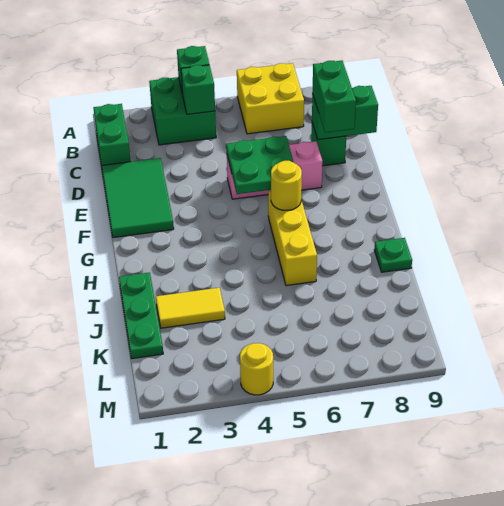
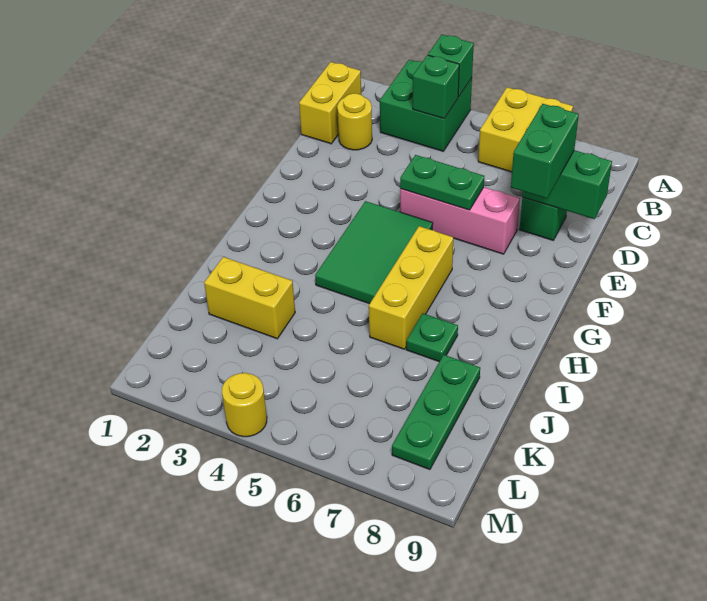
green 1x2 brick [93,104,131,166] -> yellow 1x2 brick [299,62,361,144]
green 2x3 tile [102,158,174,238] -> green 2x3 tile moved to [315,201,433,304]
green 2x2 plate [226,136,294,194] -> green 1x2 plate [400,155,484,210]
yellow 1x1 round brick [271,161,302,210] -> yellow 1x1 round brick moved to [337,93,372,150]
green 1x3 plate [119,272,163,359] -> green 1x3 plate moved to [392,355,480,470]
green 1x1 plate [374,238,412,272] -> green 1x1 plate moved to [406,313,458,362]
yellow 1x2 tile [156,288,225,328] -> yellow 1x2 brick [204,257,295,339]

